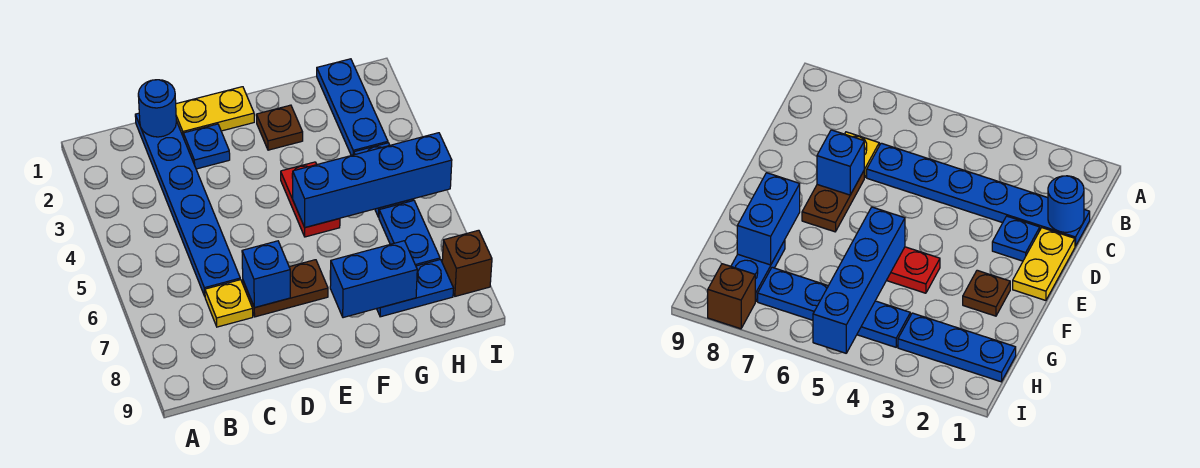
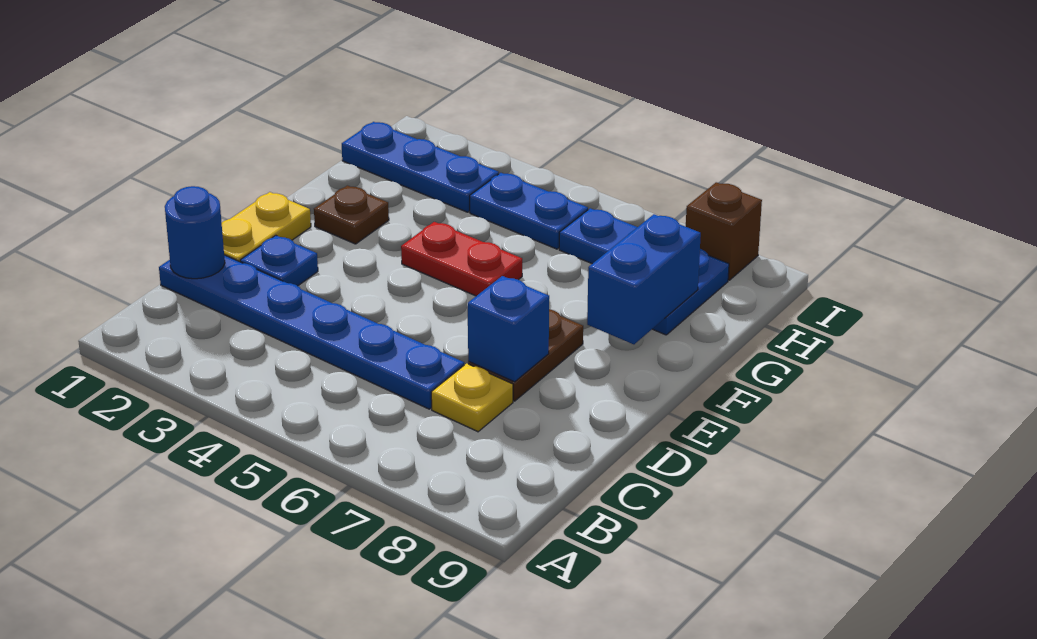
blue 1x4 brick [293,133,452,227] -> none

